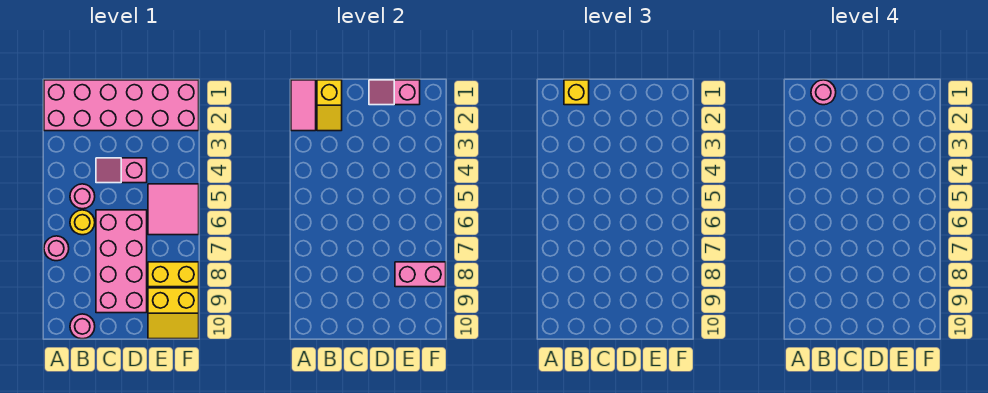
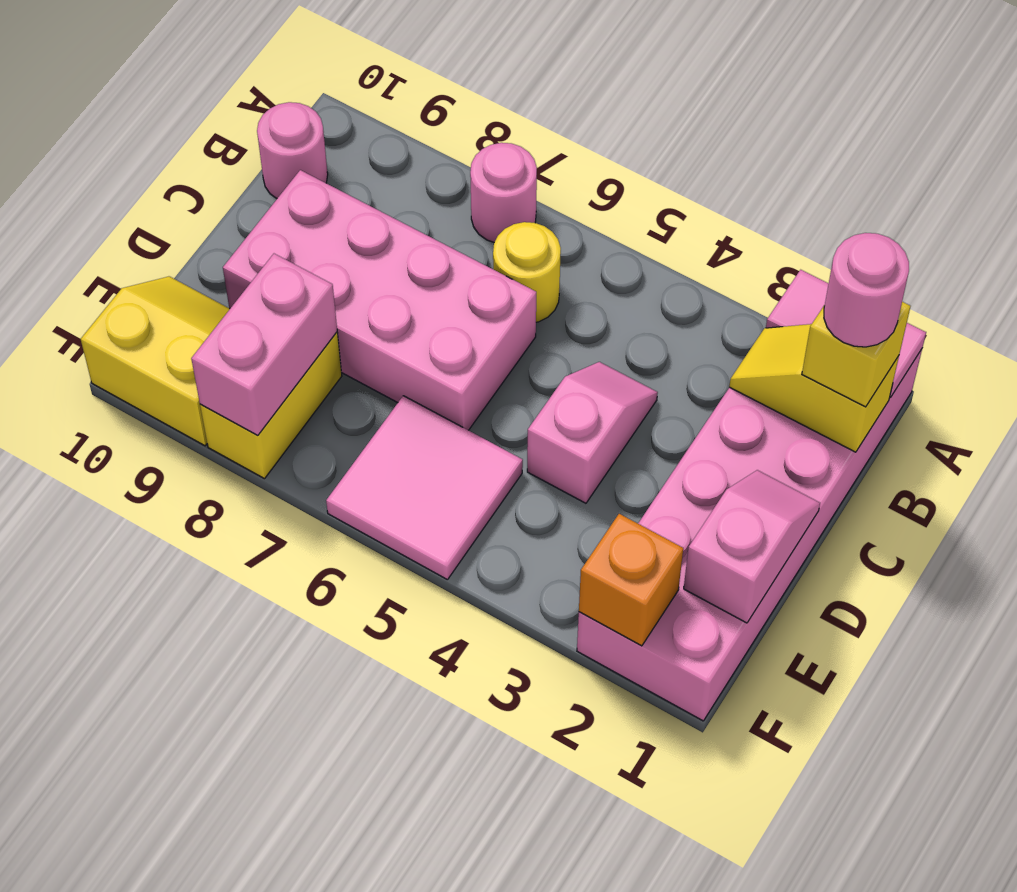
pink 1x1 round brick [70,184,95,209] -> none
yellow 2x2 slope [148,288,199,339] -> yellow 2x2 slope turned to [81,276,230,446]
none -> orange 1x1 brick [579,514,683,646]

